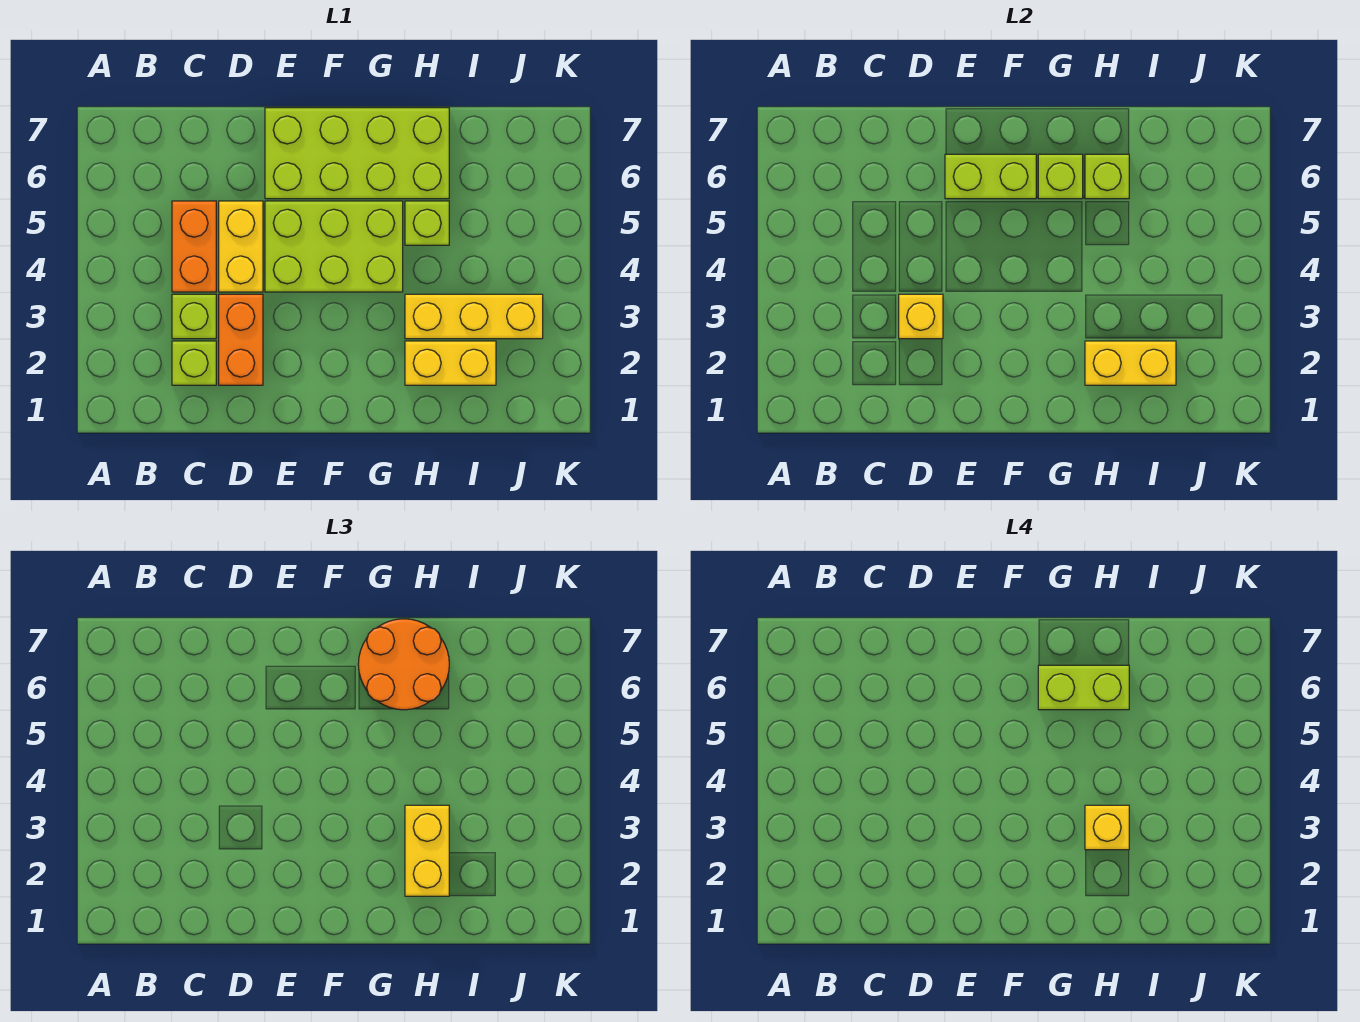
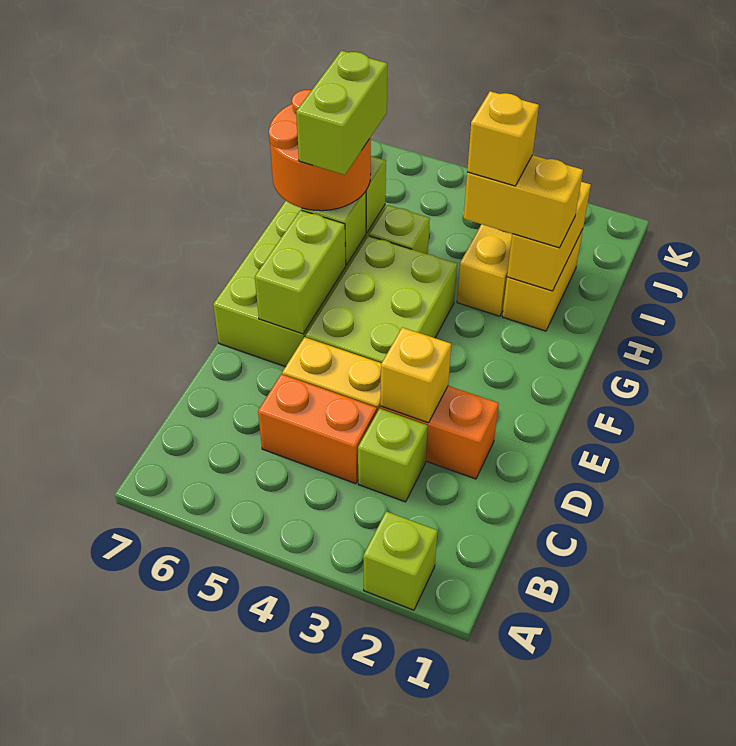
lime 1x1 brick [172,341,216,385] -> lime 1x1 brick moved to [363,511,437,610]

